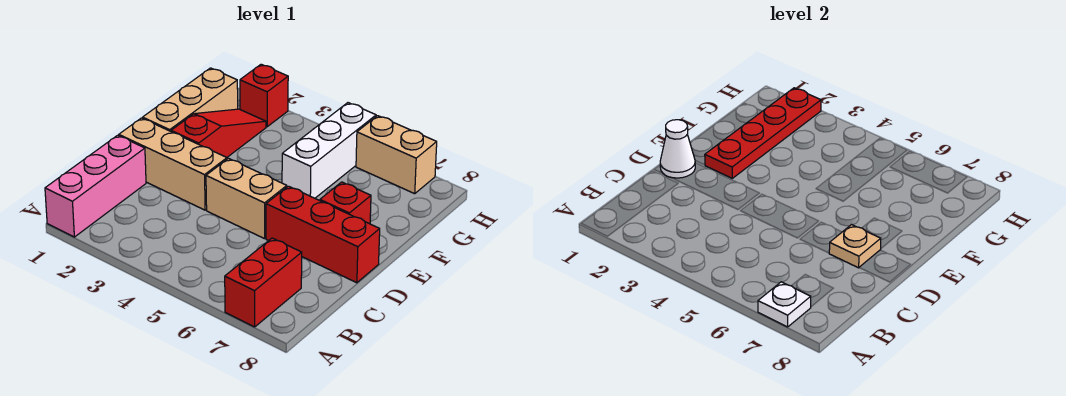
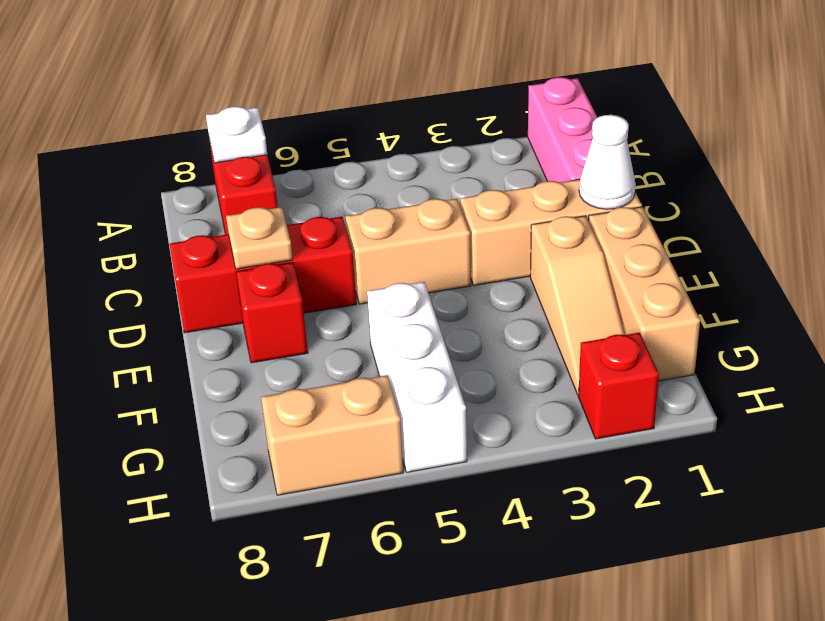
red 1x3 slope [171,109,266,157] -> tan 1x3 slope [530,216,625,395]
red 1x4 plate [705,88,821,178] -> none

